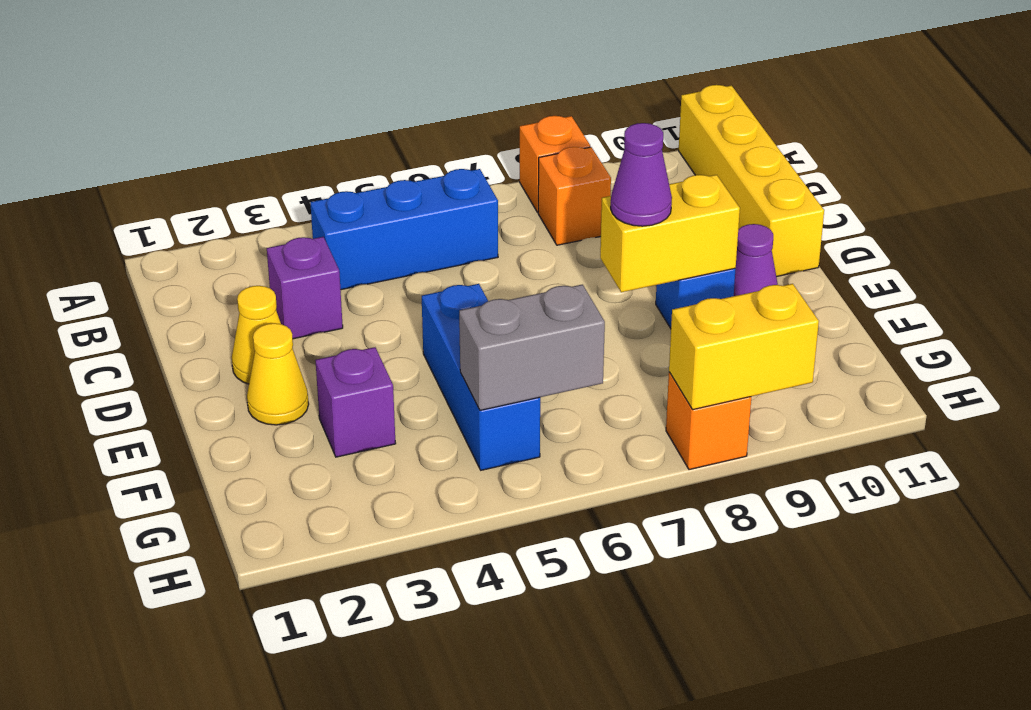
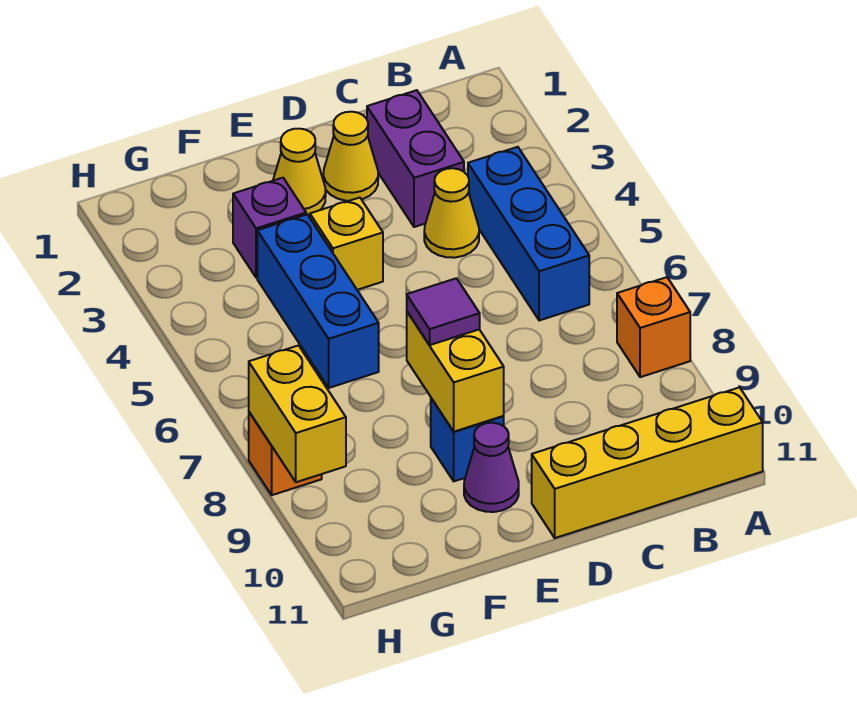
orange 1x1 brick [538,147,611,245] -> none
purple 1x1 brick [267,237,343,339] -> purple 1x2 brick [367,90,464,227]
none -> yellow 1x1 cone [424,168,479,258]
none -> yellow 1x1 brick [310,198,383,290]
blue 1x3 brick [422,284,540,470] -> blue 1x3 brick turned to [257,214,379,388]
purple 1x1 cone [611,123,672,226] -> purple 1x1 tile [407,278,480,345]
grey 1x2 brick [459,285,605,410] -> none

